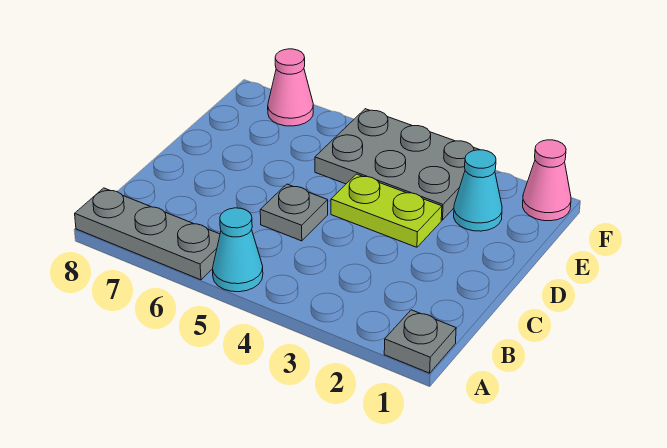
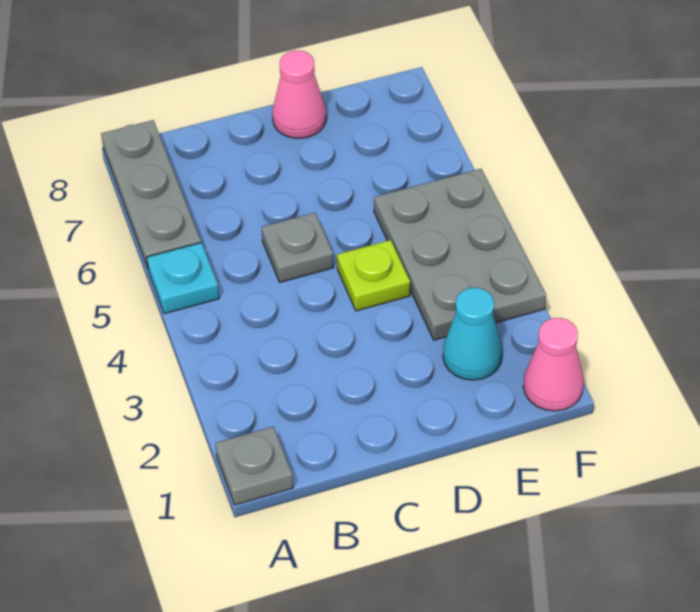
cyan 1x1 cone [213,208,263,292] -> cyan 1x1 plate [147,243,219,314]
lime 1x2 plate [331,174,442,247] -> lime 1x1 plate [337,240,410,311]
pink 1x1 cone [268,49,313,126] -> pink 1x1 cone moved to [272,51,326,138]

